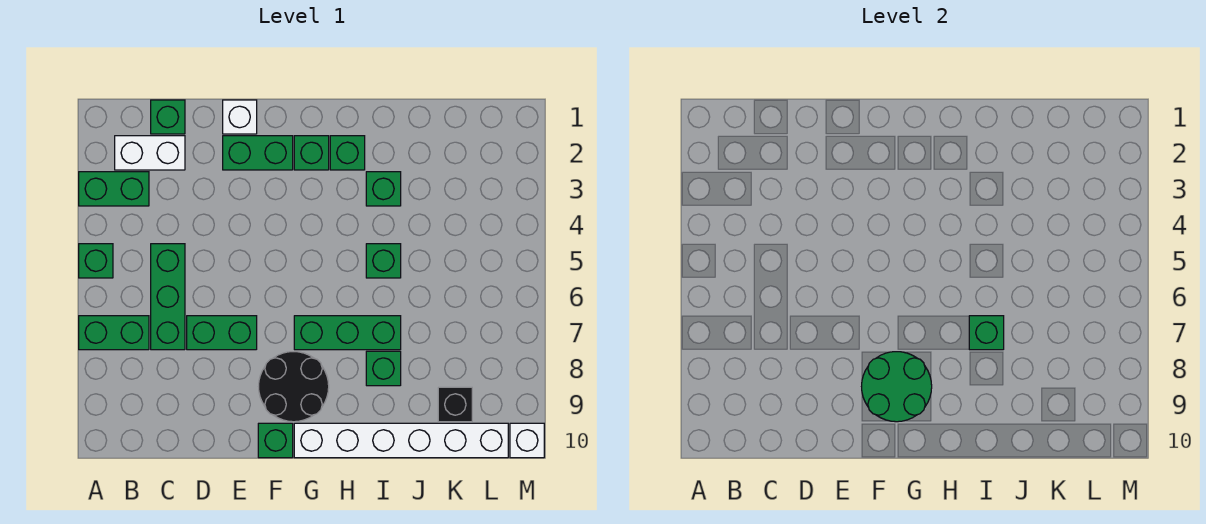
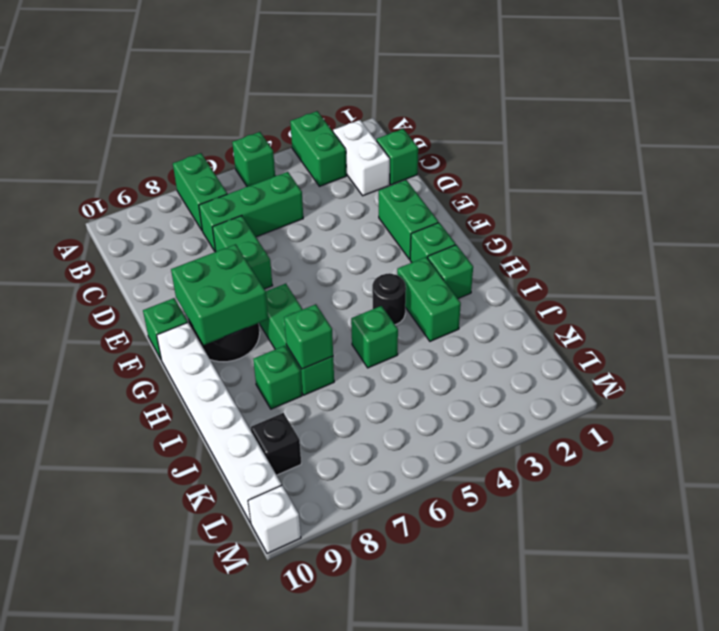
white 1x1 brick [223,100,257,134] -> none
green 2x2 round brick [862,352,932,422] -> green 2x2 brick [171,244,268,345]
none -> black 1x1 round brick [372,273,406,325]
green 1x1 brick [366,172,401,206] -> green 1x2 brick [397,257,461,341]

